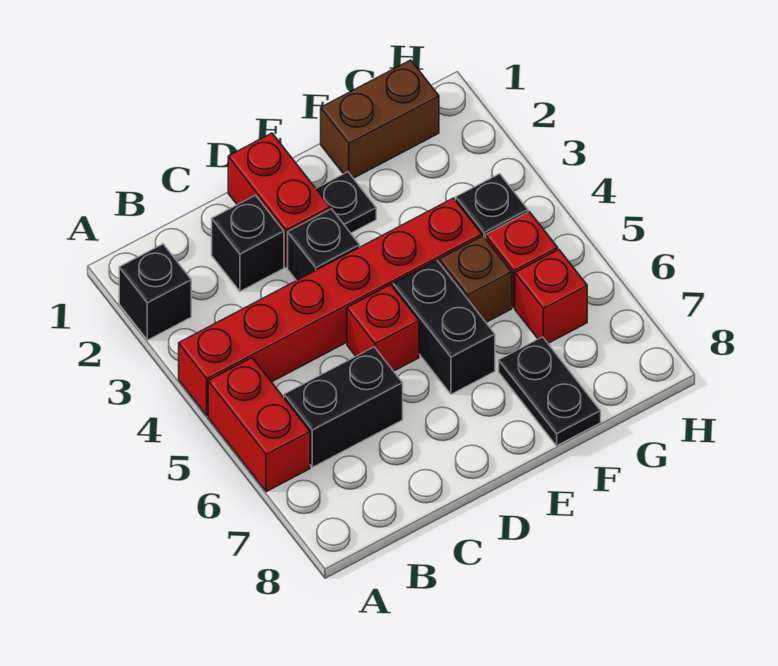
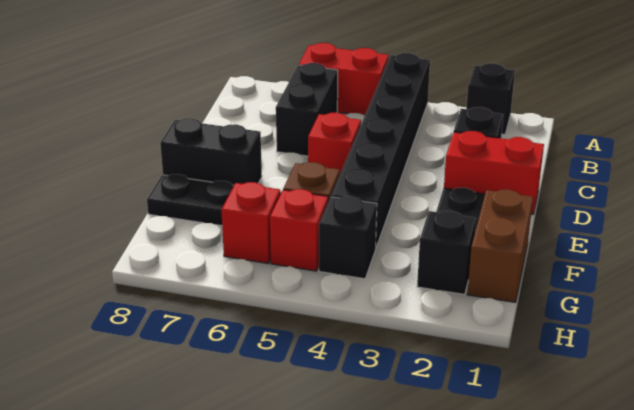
red 1x6 brick [179,198,482,416] -> black 1x6 brick [331,53,430,249]
black 1x1 brick [288,209,360,281] -> black 1x1 brick moved to [417,211,476,295]
black 1x2 brick [393,260,495,394] -> black 1x2 brick moved to [160,118,262,185]

